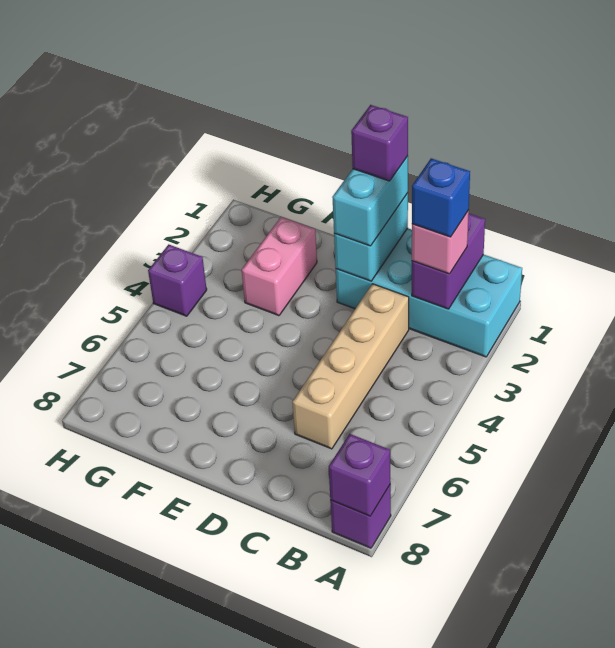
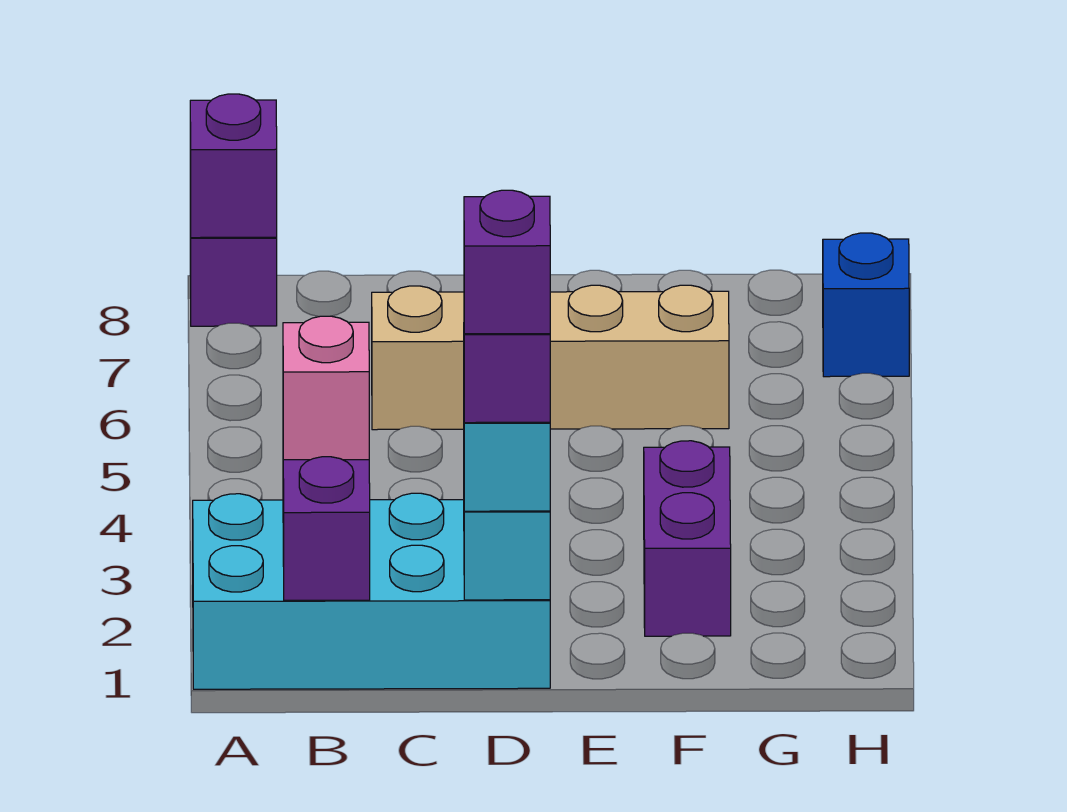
blue 1x1 brick [412,158,470,237] -> blue 1x1 brick moved to [823,233,909,377]
tan 1x4 brick [292,284,409,449] -> tan 1x4 brick turned to [372,285,729,430]
pink 1x2 brick [242,217,317,316] -> purple 1x2 brick [644,441,731,636]
purple 1x1 brick [148,244,207,316] -> purple 1x1 brick moved to [464,190,550,334]

